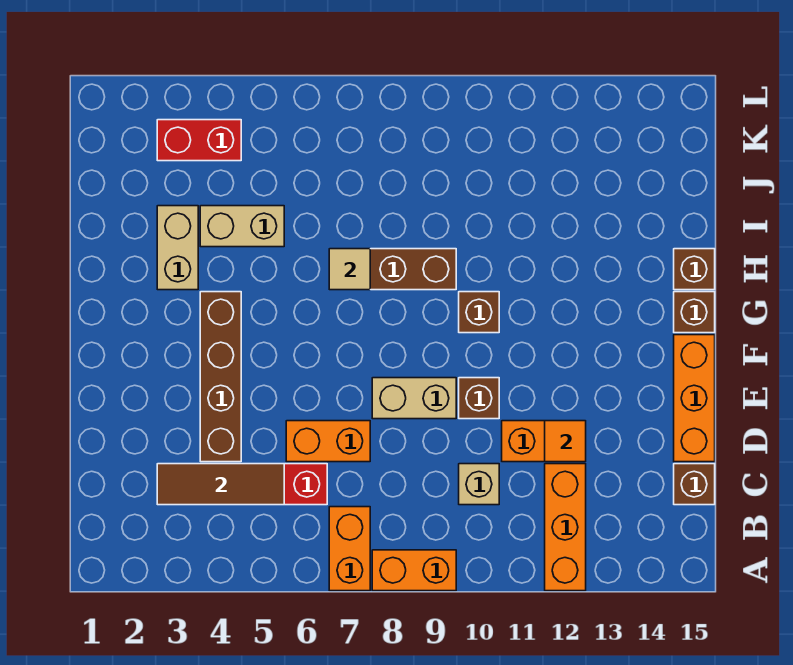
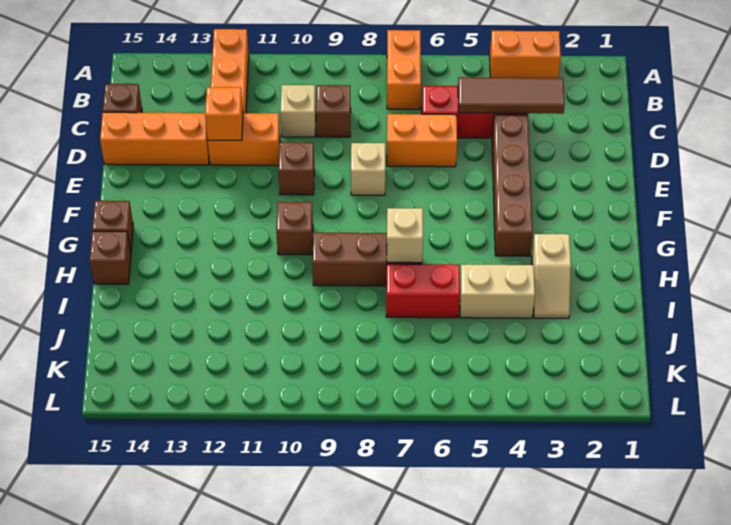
orange 1x2 brick [372,550,456,591] -> orange 1x2 brick moved to [490,31,561,78]
none -> brown 1x1 brick [316,85,351,137]
orange 1x1 tile [545,421,586,462] -> orange 1x1 brick [205,87,243,141]
orange 1x3 brick [674,335,715,462] -> orange 1x3 brick turned to [100,112,209,165]
tan 1x2 brick [372,378,456,419] -> tan 1x1 brick [351,143,385,195]
tan 1x2 brick [157,206,198,290] -> tan 1x2 slope [532,234,571,318]
tan 1x1 tile [329,249,370,290] -> tan 1x1 brick [387,208,423,263]
red 1x2 brick [157,120,241,161] -> red 1x2 brick moved to [386,264,460,318]

